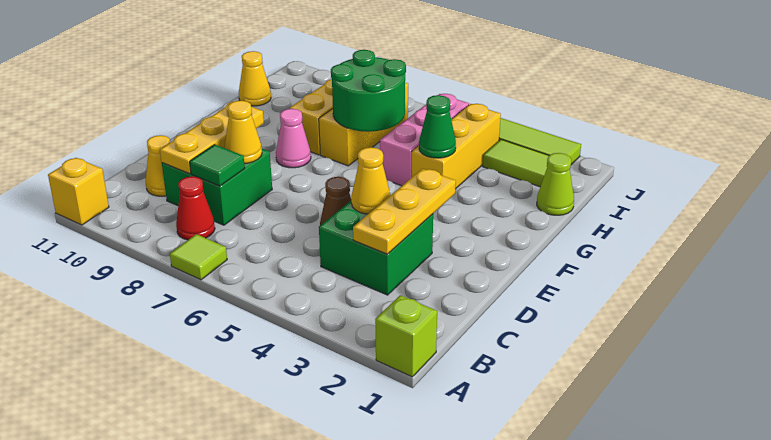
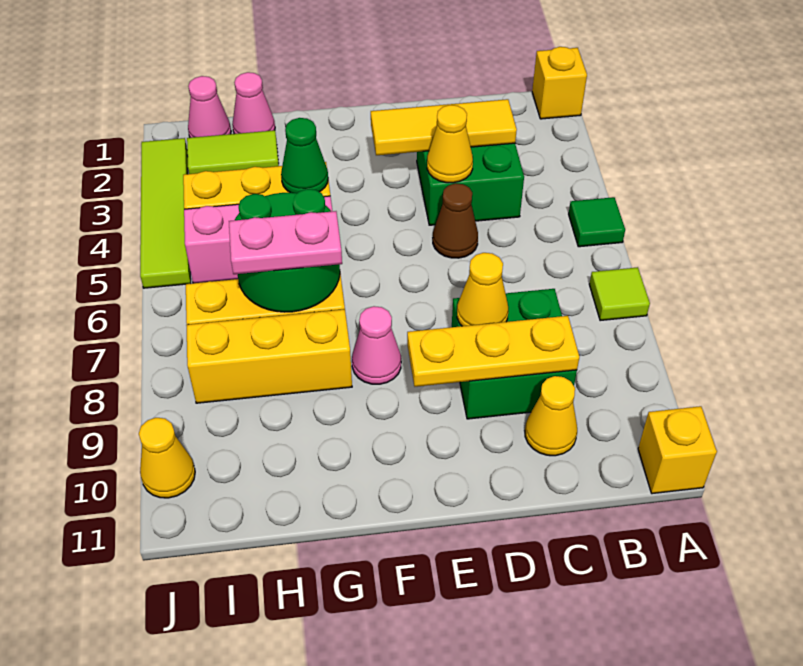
lime 1x1 brick [375,295,437,377] -> yellow 1x1 brick [532,47,587,119]
red 1x1 cone [176,176,215,240] -> none
yellow 1x3 plate [353,169,456,254] -> yellow 1x3 tile [371,99,517,155]
green 1x1 tile [190,145,245,186] -> green 1x1 tile moved to [569,197,625,247]
none -> pink 1x2 plate [229,211,342,274]
lime 1x1 cone [537,153,574,215] -> pink 1x1 cone [232,72,275,134]
yellow 1x1 cone [239,51,271,106] -> yellow 1x1 cone moved to [139,418,195,498]
none -> pink 1x1 cone [188,76,231,138]
lime 1x2 tile [483,139,549,187] -> lime 1x2 tile turned to [187,130,279,174]

